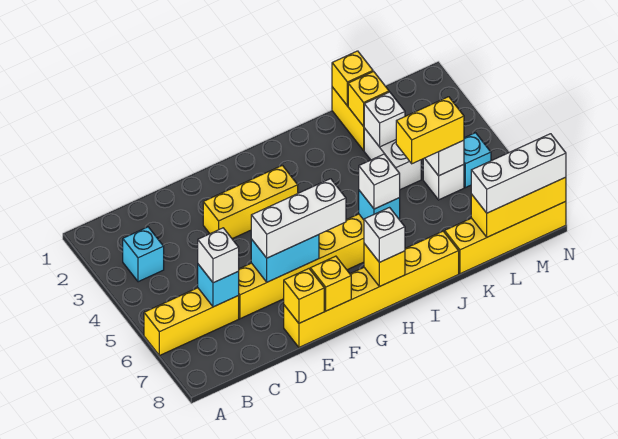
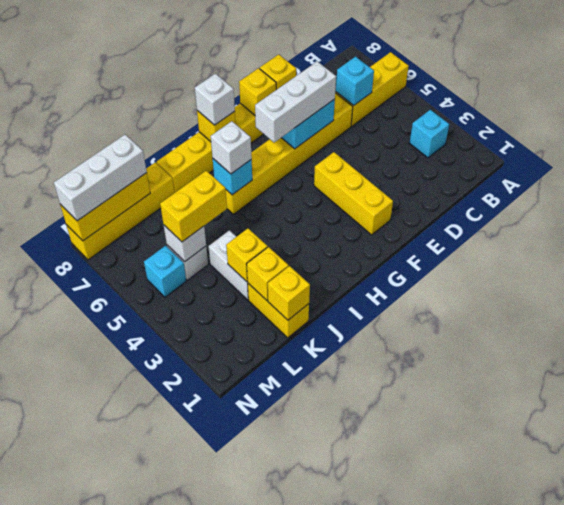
white 1x1 brick [198,228,239,283] -> none
yellow 1x3 brick [203,165,298,239] -> yellow 1x3 brick turned to [314,152,393,235]
white 1x1 brick [364,92,405,147] -> yellow 1x1 brick [226,229,268,282]

